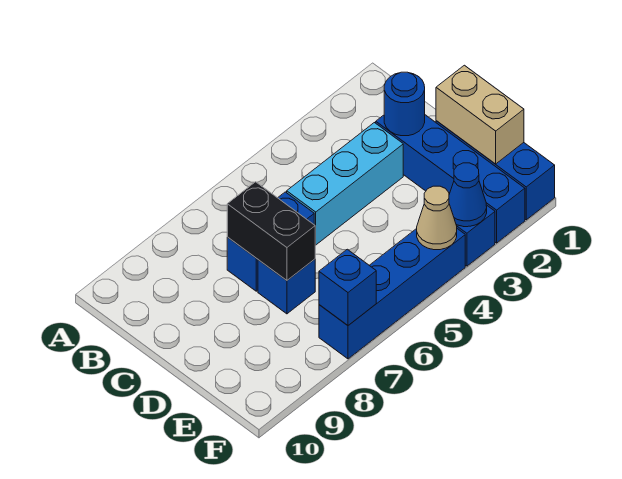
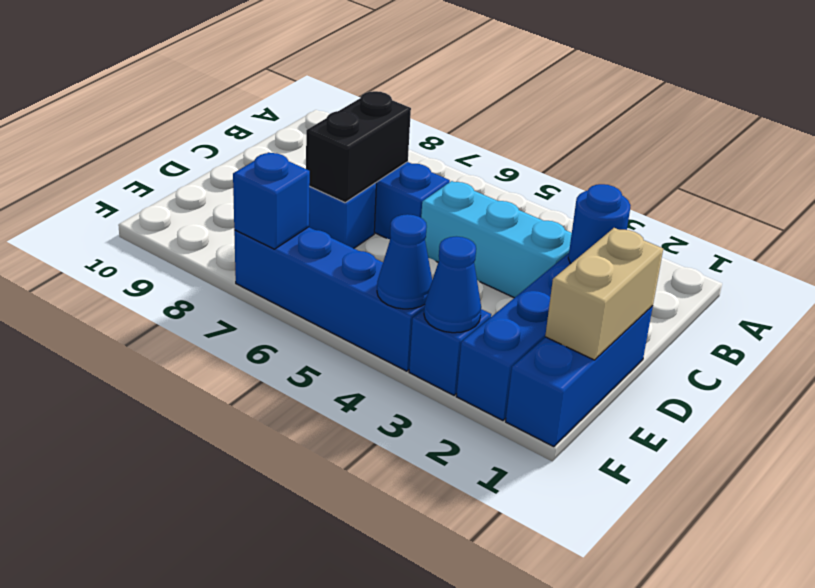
tan 1x1 cone [417,186,457,250] -> blue 1x1 cone [377,214,432,309]

